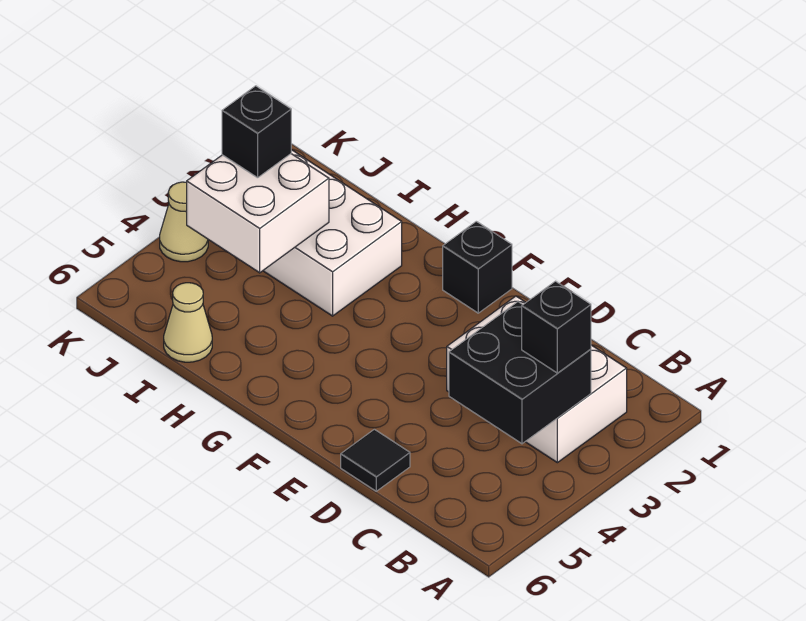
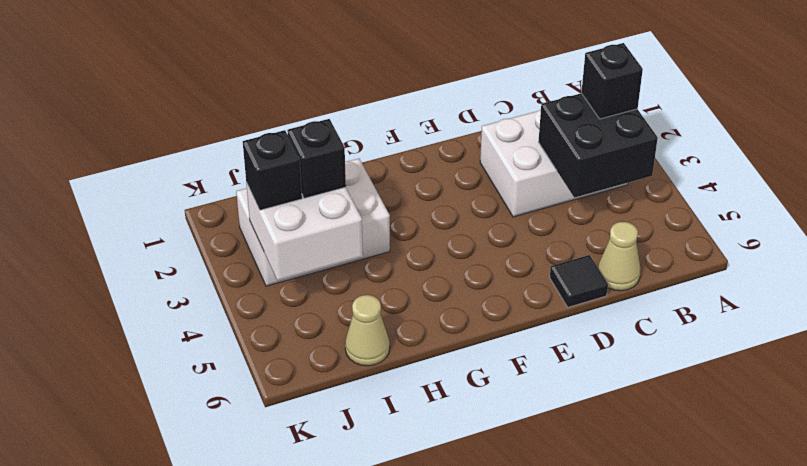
black 1x1 brick [443,221,512,313] -> black 1x1 brick moved to [287,119,346,198]
tan 1x1 cone [160,182,208,262] -> tan 1x1 cone moved to [598,222,641,291]

